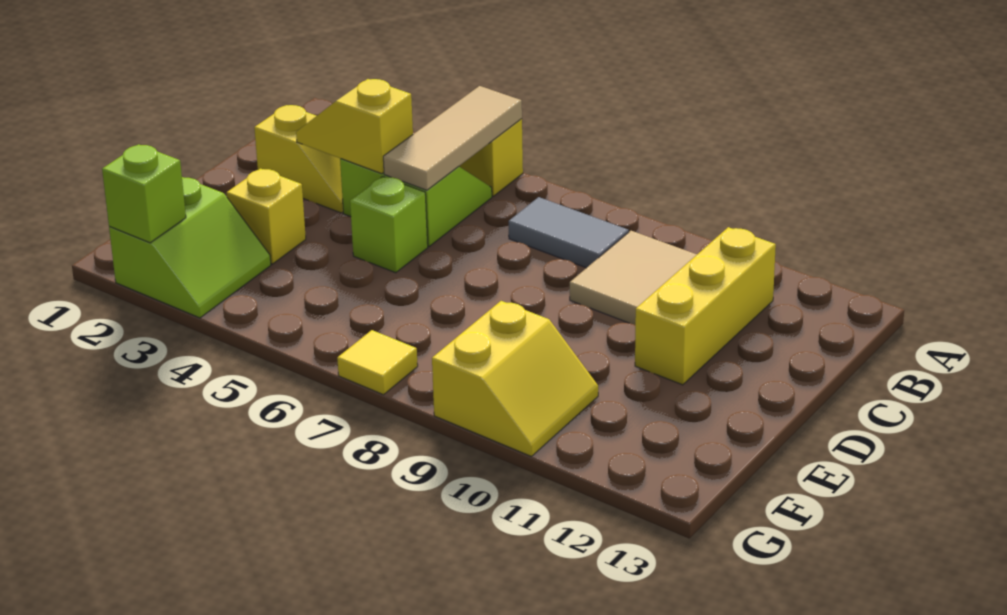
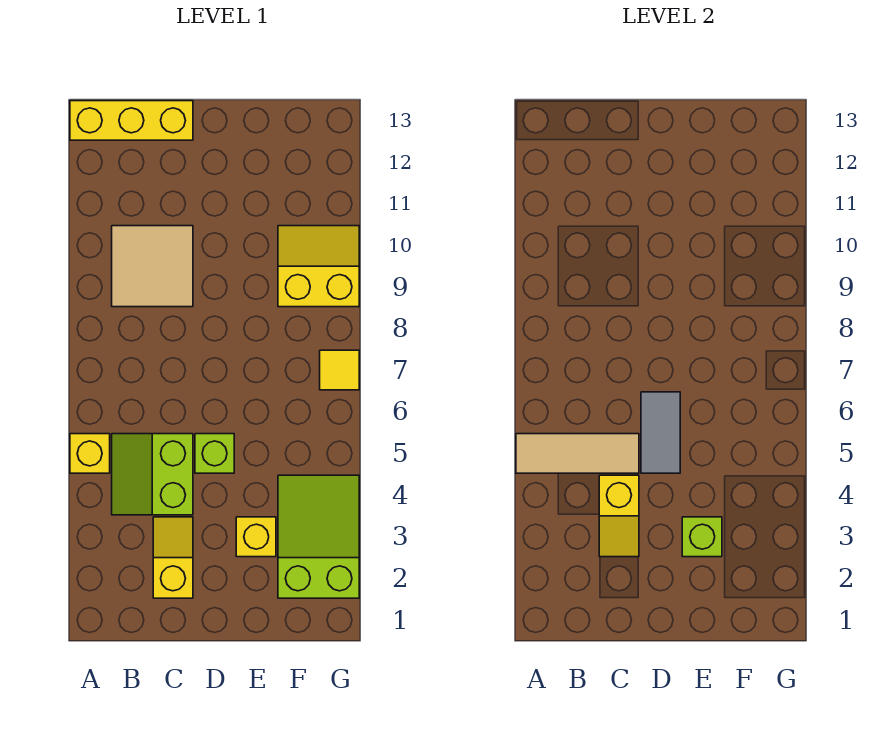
grey 1x2 tile [509,197,629,268] -> grey 1x2 tile moved to [641,392,680,473]
yellow 1x3 brick [635,227,776,385] -> yellow 1x3 brick moved to [70,101,193,140]
lime 2x2 slope [109,177,271,318] -> lime 2x3 slope [278,475,359,598]
lime 1x1 brick [102,144,186,243] -> lime 1x1 brick moved to [682,517,722,557]

